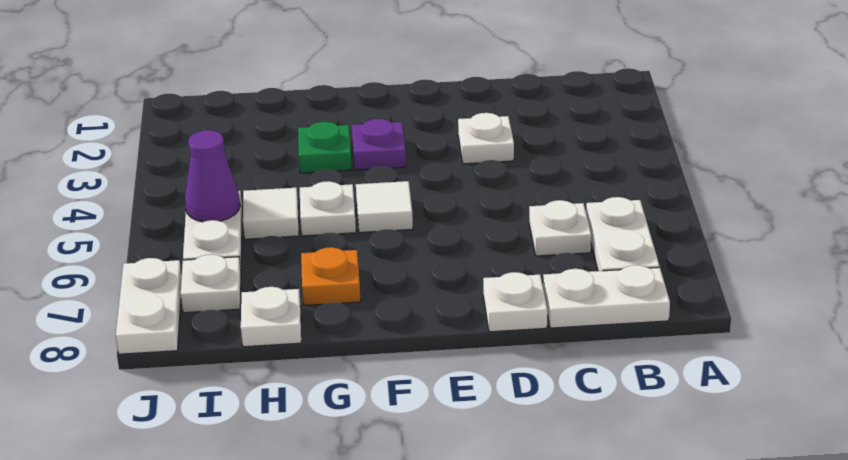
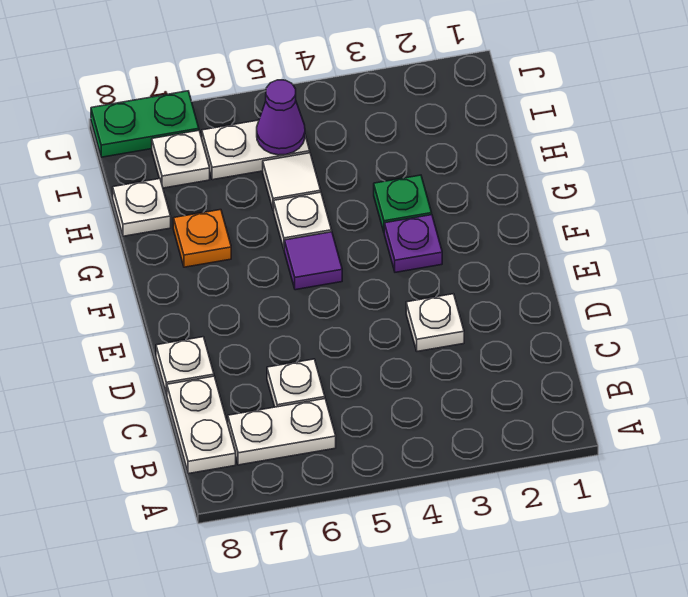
white 1x1 tile [356,181,413,233] -> purple 1x1 tile [284,232,342,290]
white 1x2 plate [116,258,182,354] -> green 1x2 plate [91,91,199,157]

